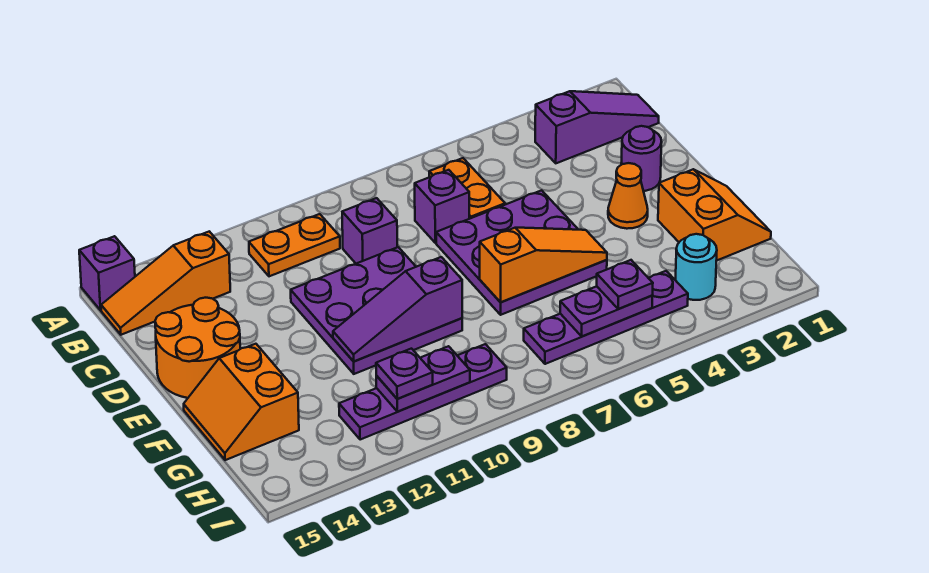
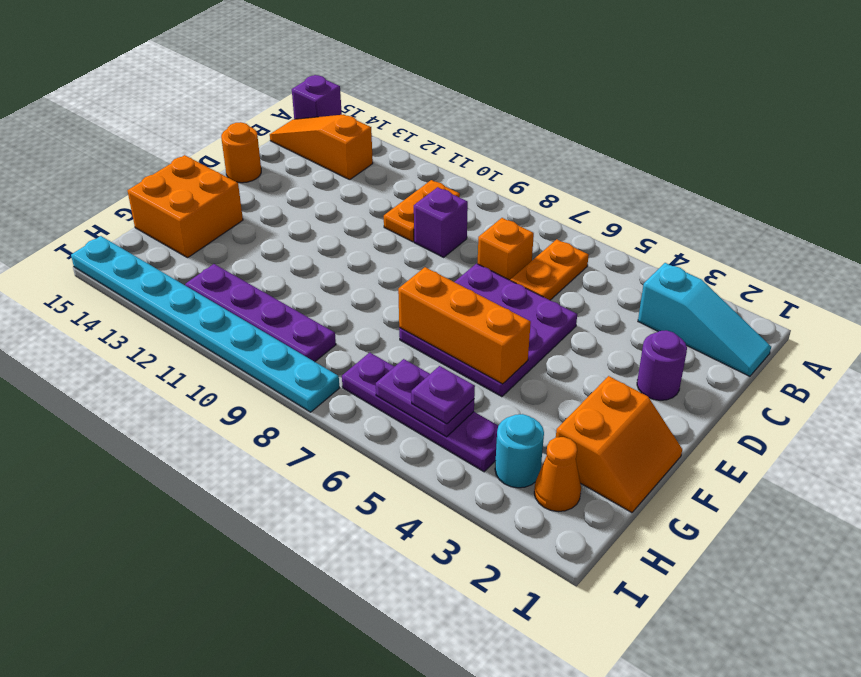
purple 1x3 slope [535,91,659,163] -> cyan 1x3 slope [638,263,771,376]
orange 1x2 plate [249,214,340,276] -> orange 1x2 plate turned to [384,180,460,242]
purple 1x1 brick [415,170,469,243] -> orange 1x1 brick [478,218,534,280]
purple 3x3 plate [291,247,462,374] -> none
orange 2x2 round brick [155,298,240,398] -> orange 1x1 round brick [221,122,261,183]
orange 1x1 cone [608,163,648,229] -> orange 1x1 cone moved to [534,437,581,511]
orange 1x3 slope [480,228,607,302] -> orange 1x3 brick [398,267,531,384]
purple 1x3 slope [333,257,462,361] -> none
orange 2x2 slope [184,344,299,460] -> orange 2x2 brick [128,155,243,258]
purple 1x2 plate [376,346,470,412] -> none
purple 1x1 plate [376,349,433,399] -> none
none -> cyan 1x8 plate [71,236,339,412]

